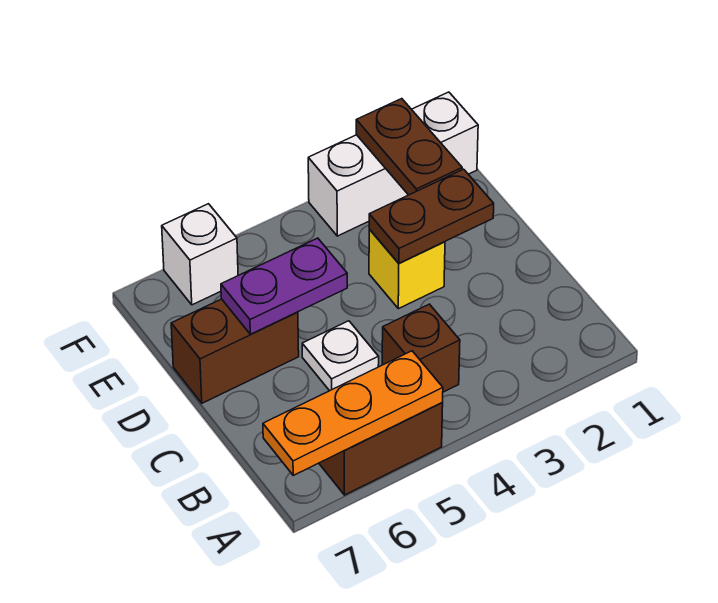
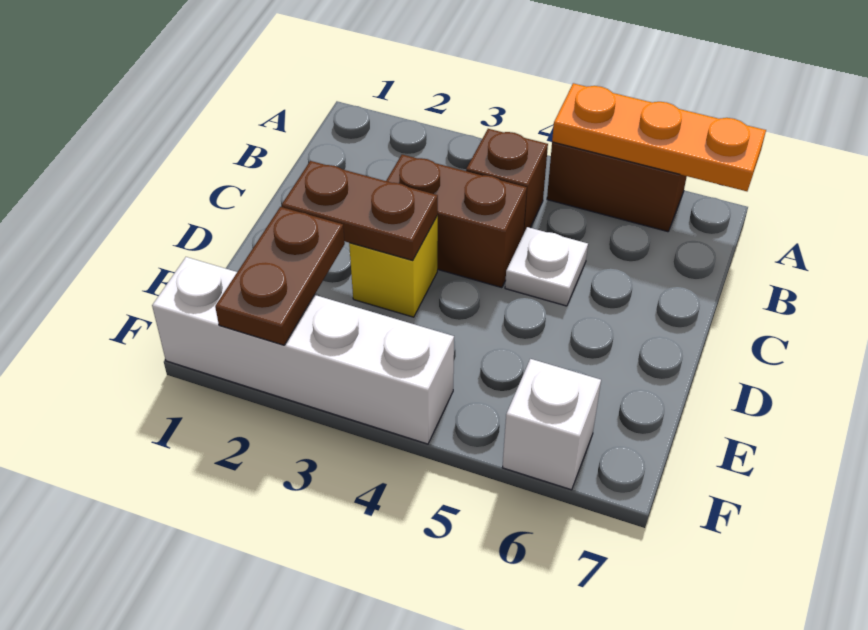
purple 1x2 plate [221,238,347,334] -> none
brown 1x2 brick [171,299,299,403] -> brown 1x2 brick moved to [386,155,527,288]
white 1x3 brick [308,92,478,236] -> white 1x4 brick [152,257,454,444]

